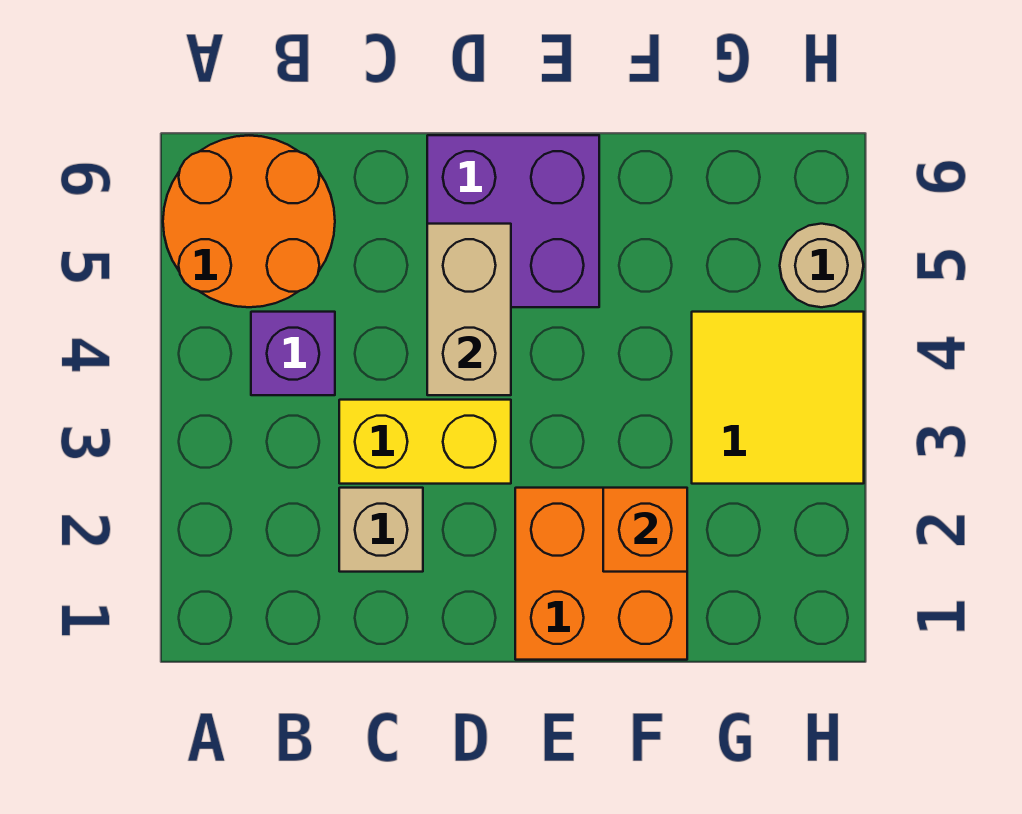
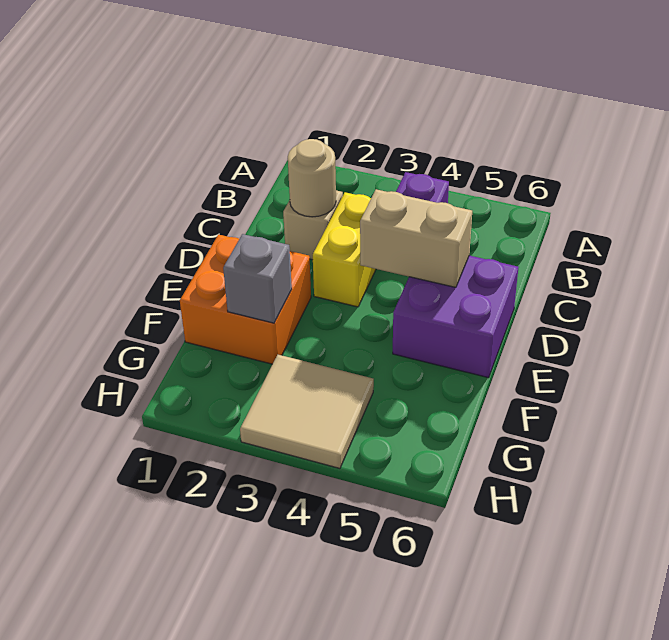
orange 2x2 round brick [163,136,335,307] -> none
orange 1x1 brick [603,488,687,572] -> grey 1x1 brick [223,234,292,323]
yellow 2x2 tile [692,312,864,484] -> tan 2x2 tile [240,355,374,468]
tan 1x1 round brick [780,224,863,307] -> tan 1x1 round brick moved to [288,139,336,217]

